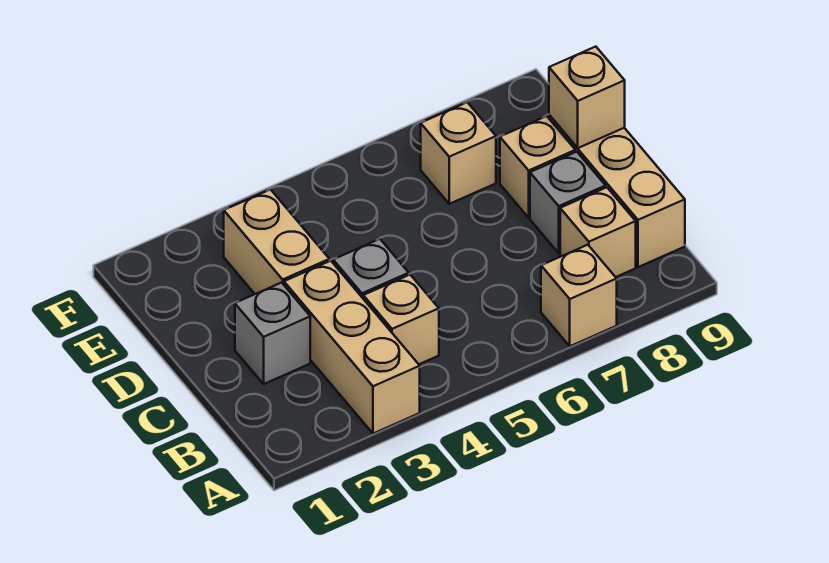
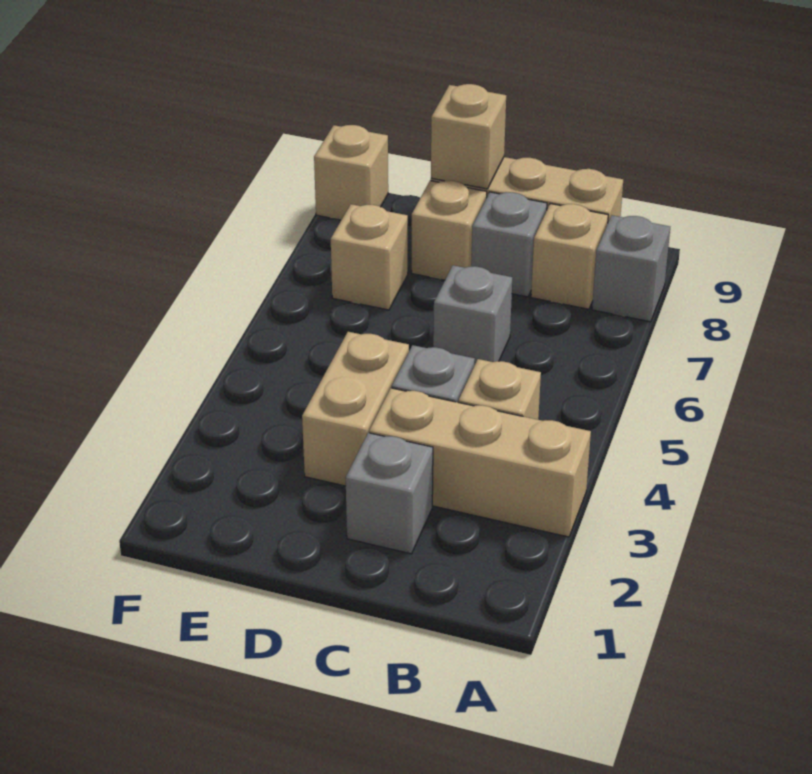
tan 1x1 brick [541,245,617,346] -> tan 1x1 brick moved to [314,125,388,219]
none -> grey 1x1 brick [592,215,670,322]
none -> grey 1x1 brick [433,265,512,365]
tan 1x2 brick [224,190,329,294] -> tan 1x2 brick turned to [302,332,409,486]

